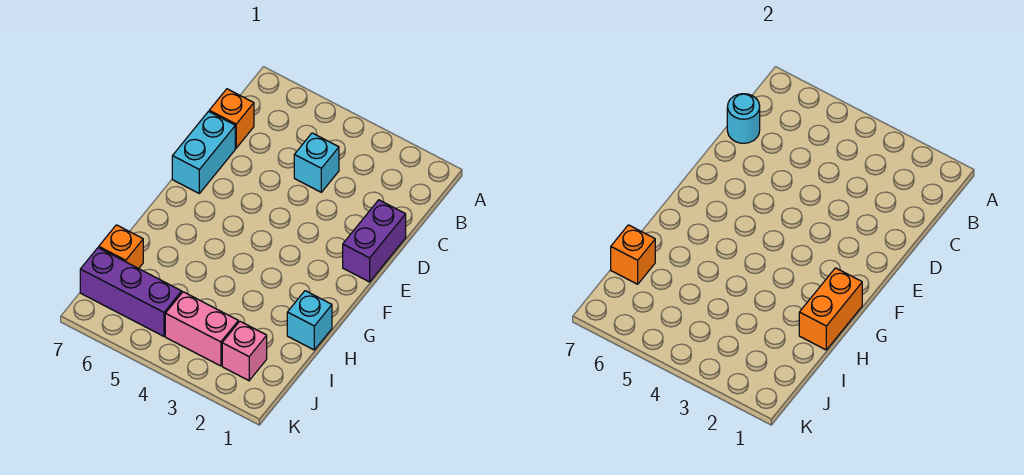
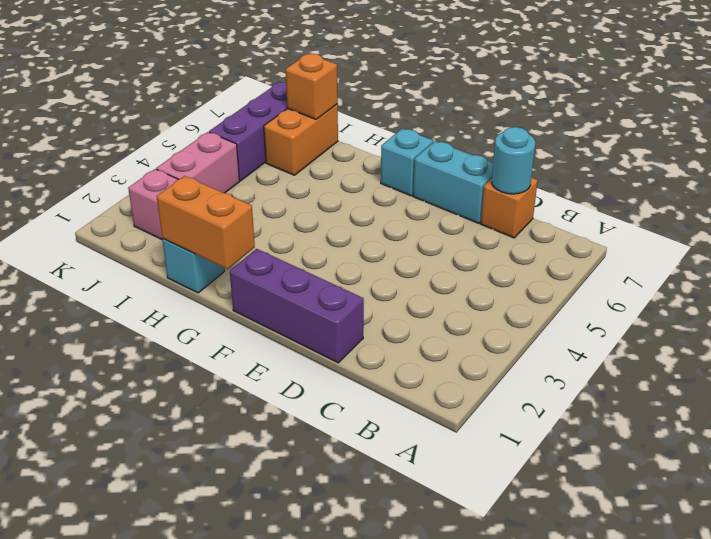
cyan 1x1 brick [294,133,339,192] -> cyan 1x1 brick moved to [381,129,433,196]
purple 1x2 brick [343,200,406,282] -> purple 1x3 brick [230,249,364,363]
orange 1x1 brick [99,225,143,269] -> orange 1x2 brick [264,104,338,175]

